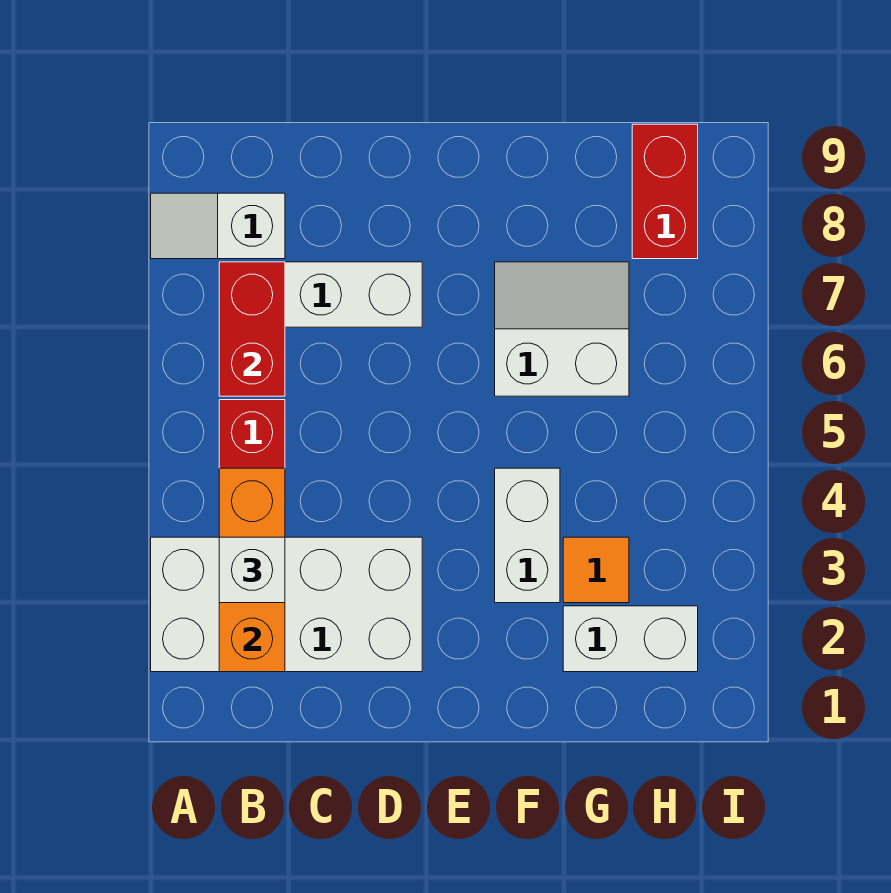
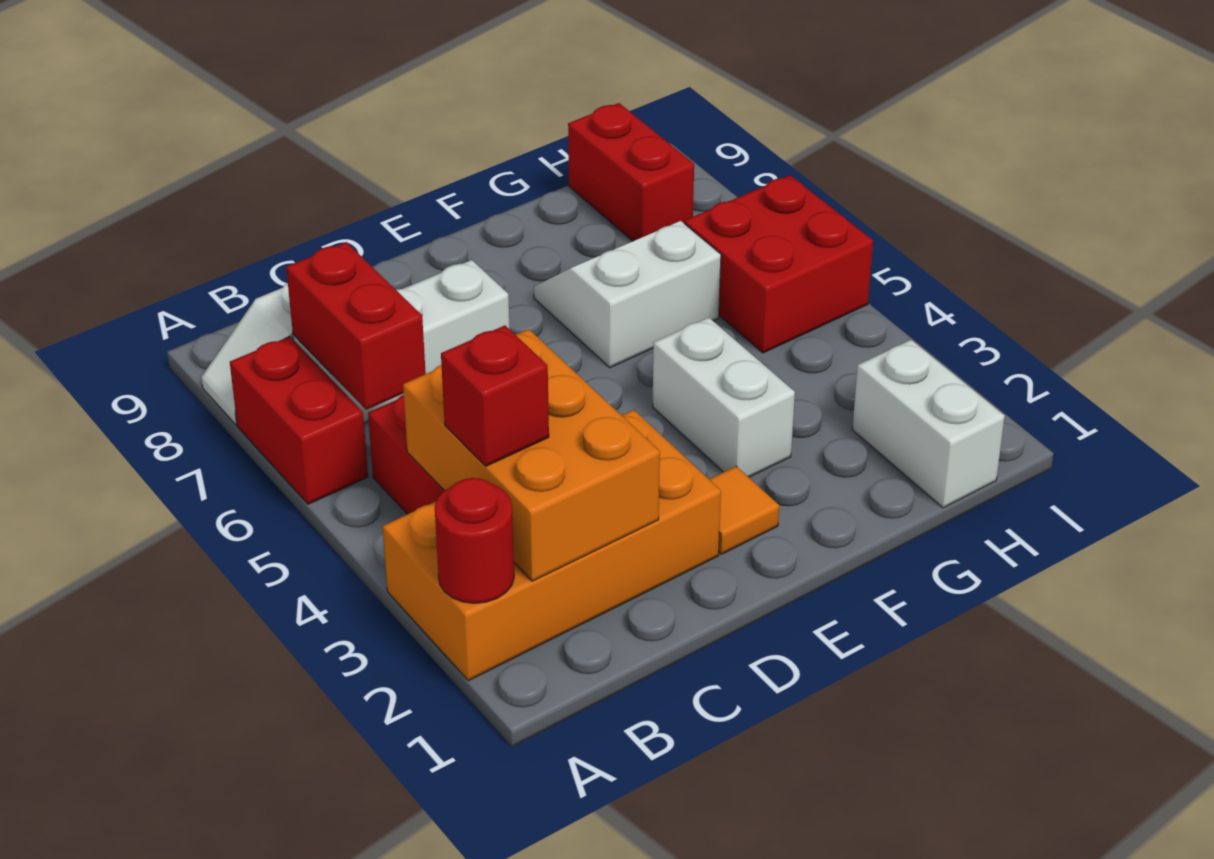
white 2x4 brick [151,537,422,672] -> orange 2x4 brick [383,410,721,681]
none -> red 1x1 round brick [435,478,514,603]
none -> red 1x2 brick [230,336,368,504]
orange 1x3 brick [219,468,285,672] -> orange 2x3 brick [403,329,660,581]
white 1x1 brick [219,537,285,603] -> red 1x1 brick [441,325,549,466]
white 1x2 brick [563,606,698,672] -> white 1x2 brick turned to [852,340,1005,508]
orange 1x1 tile [563,537,629,603] -> orange 1x1 tile moved to [709,466,779,554]
none -> red 2x2 brick [684,175,873,353]

